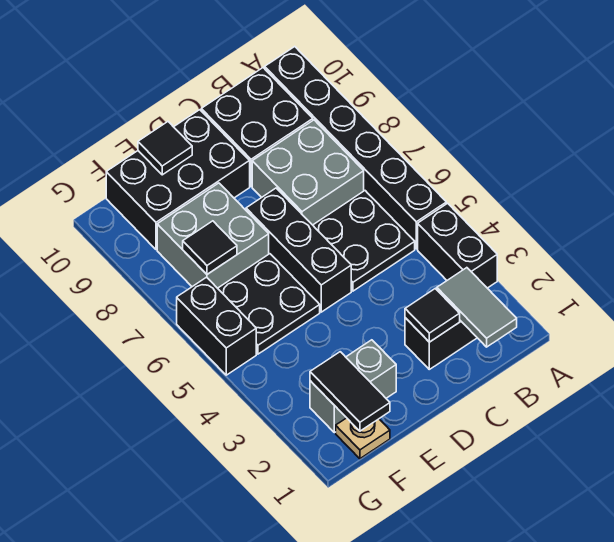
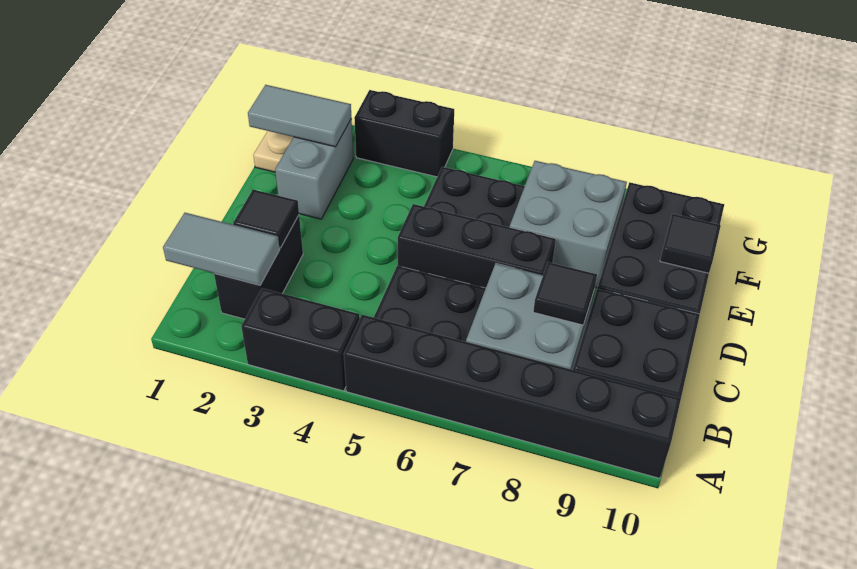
black 1x2 tile [310,352,390,431] -> grey 1x2 tile [248,85,352,147]
black 1x1 tile [183,221,237,274] -> black 1x1 tile moved to [533,262,597,325]
black 1x2 brick [177,277,256,375] -> black 1x2 brick moved to [354,90,454,177]

